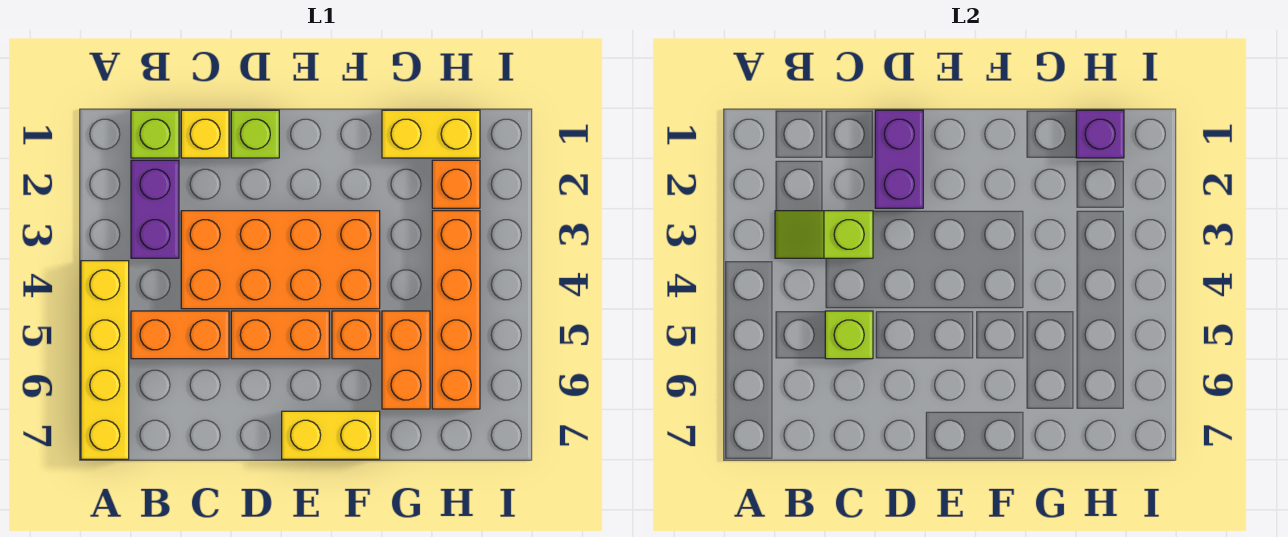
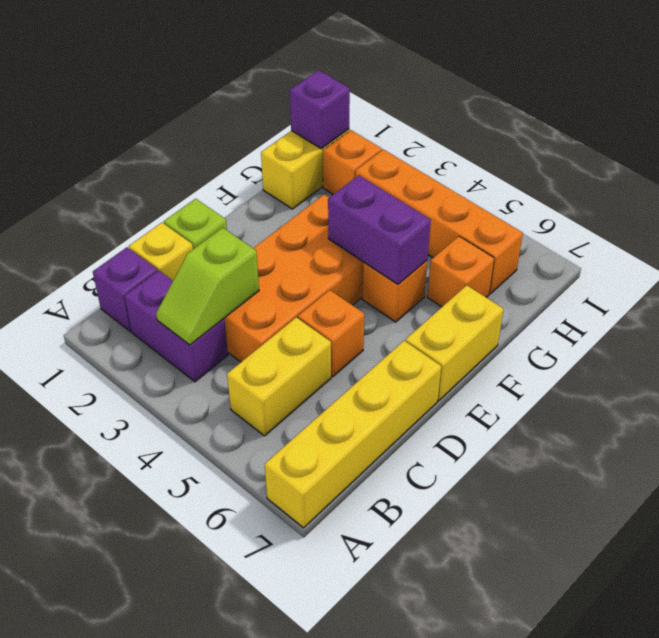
yellow 1x4 brick [81,261,129,459] -> yellow 1x4 brick turned to [265,341,441,528]
lime 1x1 brick [131,110,179,158] -> purple 1x1 brick [93,247,158,331]
orange 1x2 brick [131,311,229,359] -> yellow 1x2 brick [227,317,331,436]
lime 1x1 brick [825,311,873,359] -> none
purple 1x2 brick [875,110,923,208] -> purple 1x2 brick moved to [328,175,431,284]
orange 1x2 brick [231,311,329,359] -> orange 1x1 brick [298,290,364,377]
orange 1x2 brick [382,311,430,409] -> orange 1x1 brick [427,236,494,307]

